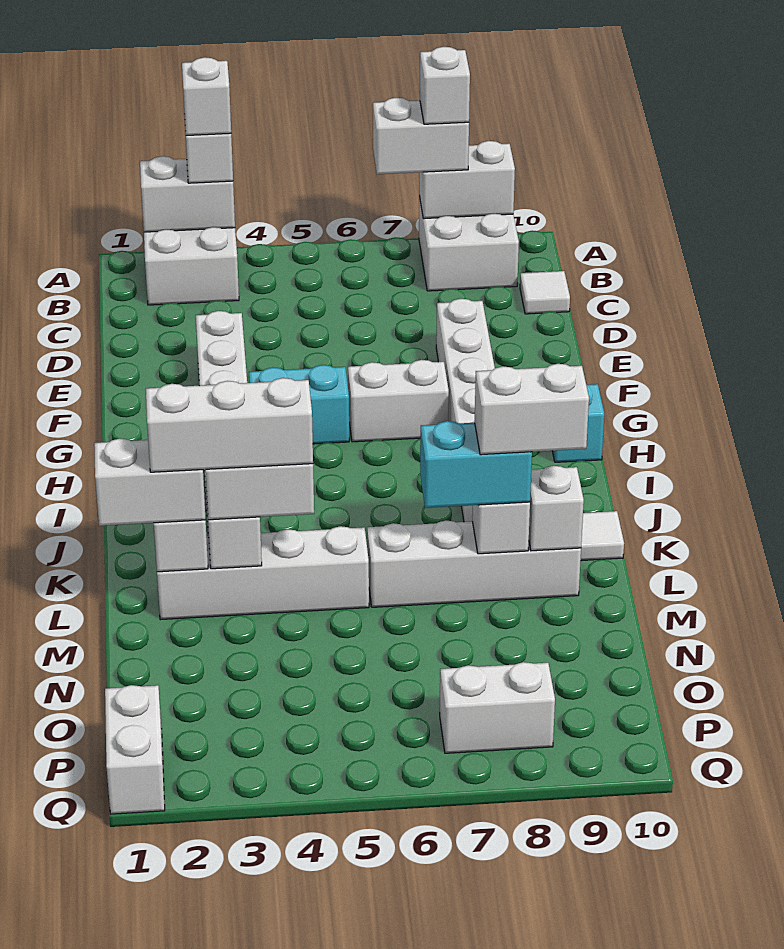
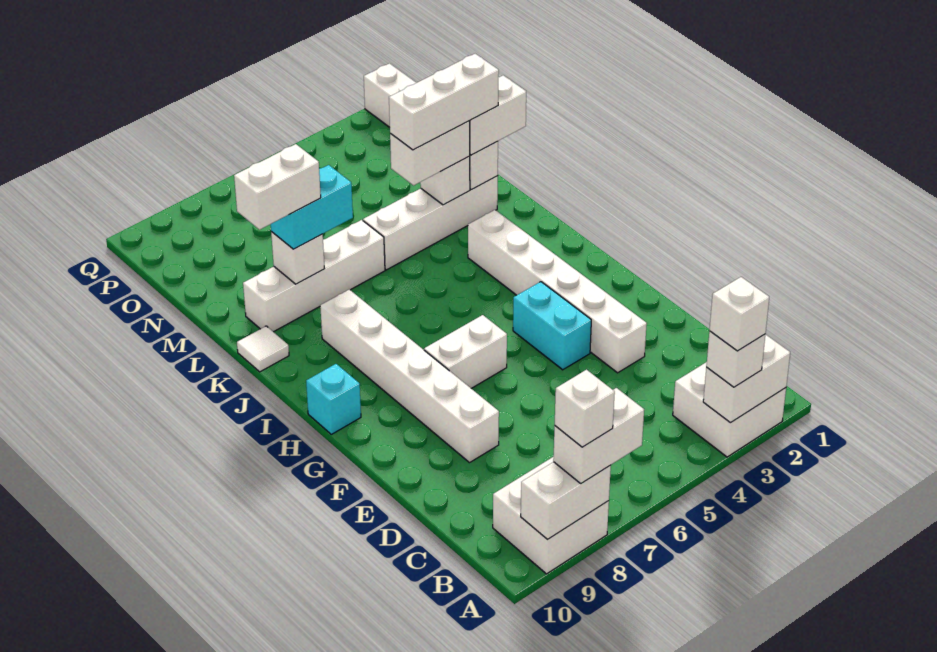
white 1x1 tile [520,271,570,314] -> none
cyan 1x2 brick [249,365,349,444] -> cyan 1x2 brick turned to [513,282,591,370]
white 1x1 brick [529,466,584,551] -> none
white 1x2 brick [440,662,555,753] -> none

